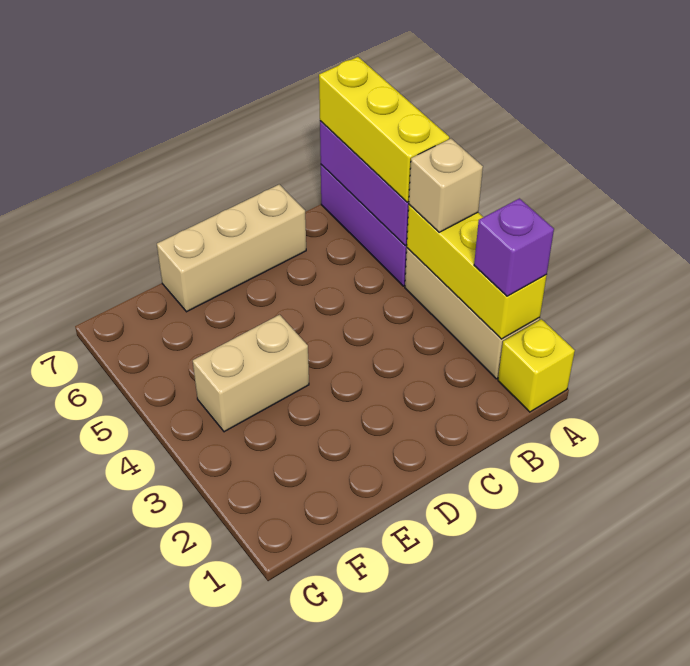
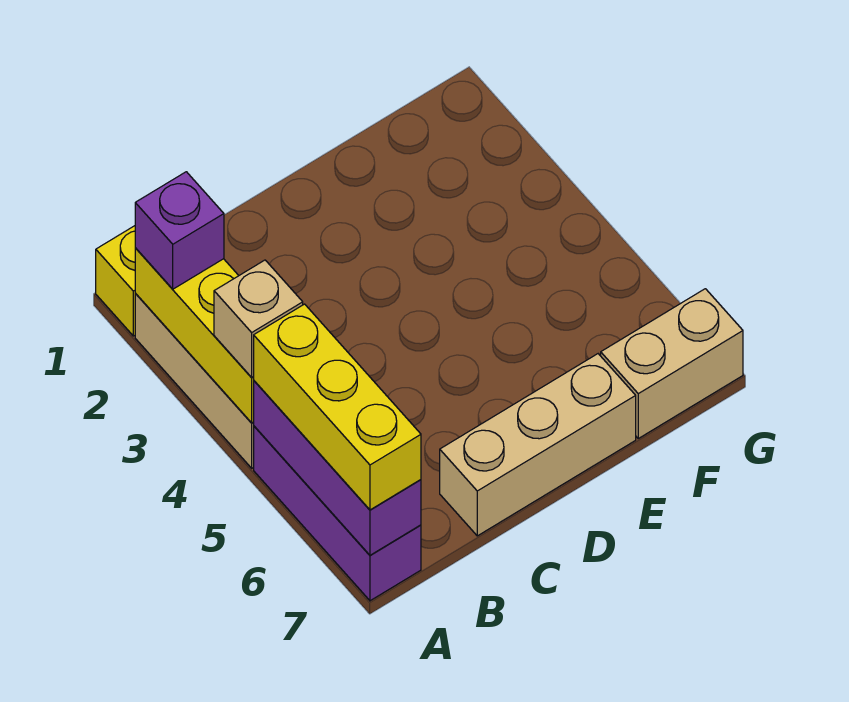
tan 1x2 brick [193,315,309,432] -> tan 1x2 brick moved to [601,289,743,438]

